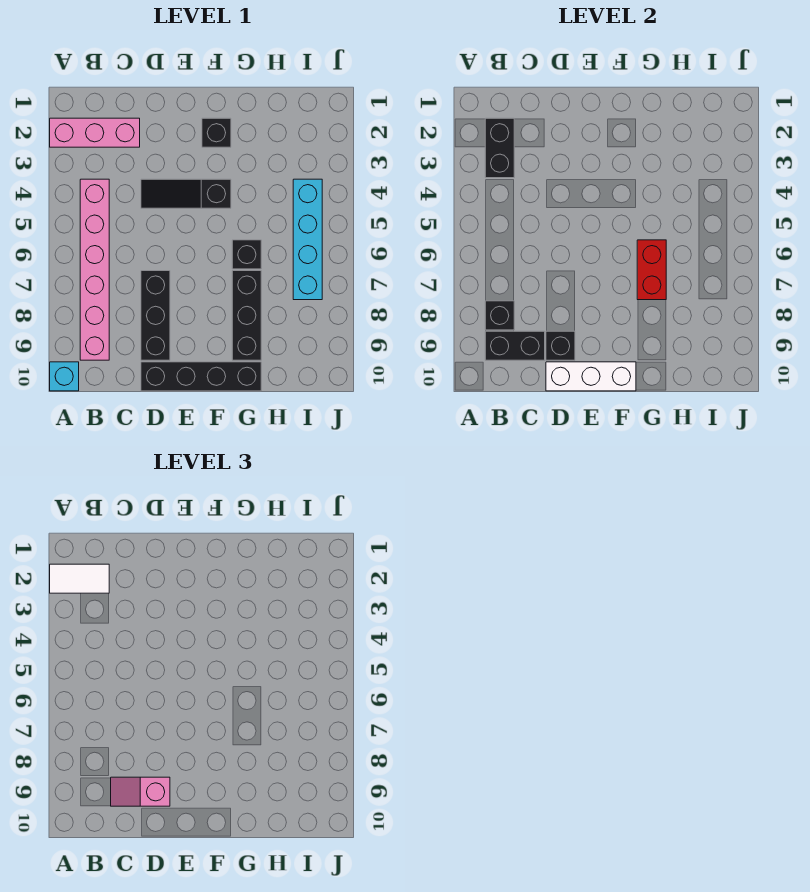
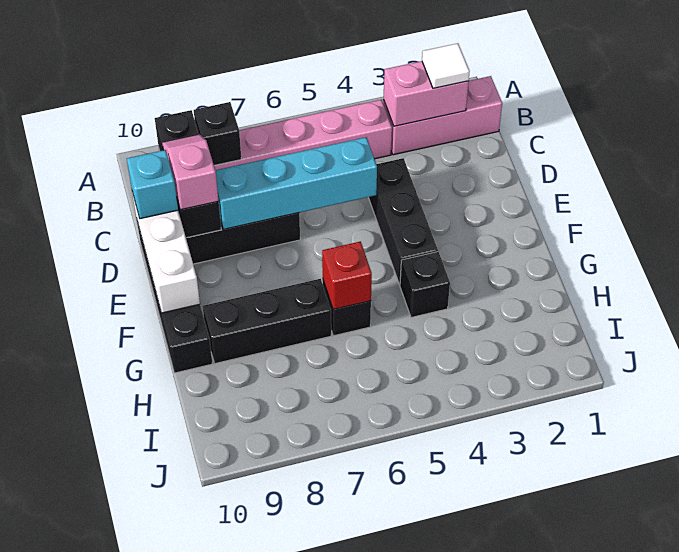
pink 1x3 brick [50,118,140,147] -> pink 1x3 brick turned to [383,76,502,155]
white 1x2 tile [50,564,109,593] -> white 1x1 tile [422,43,470,88]
cyan 1x1 brick [50,362,79,391] -> cyan 1x1 brick moved to [127,150,178,219]
black 1x2 brick [485,118,514,178] -> pink 1x2 brick [384,61,469,126]
black 1x3 slope [141,179,231,208] -> black 1x3 brick [368,158,438,285]
black 1x1 brick [202,118,231,147] -> black 1x1 brick moved to [400,252,450,317]
red 1x2 brick [637,240,666,300] -> red 1x1 brick [322,242,372,310]
cyan 1x4 brick [293,179,322,300] -> cyan 1x4 brick moved to [215,137,377,229]

